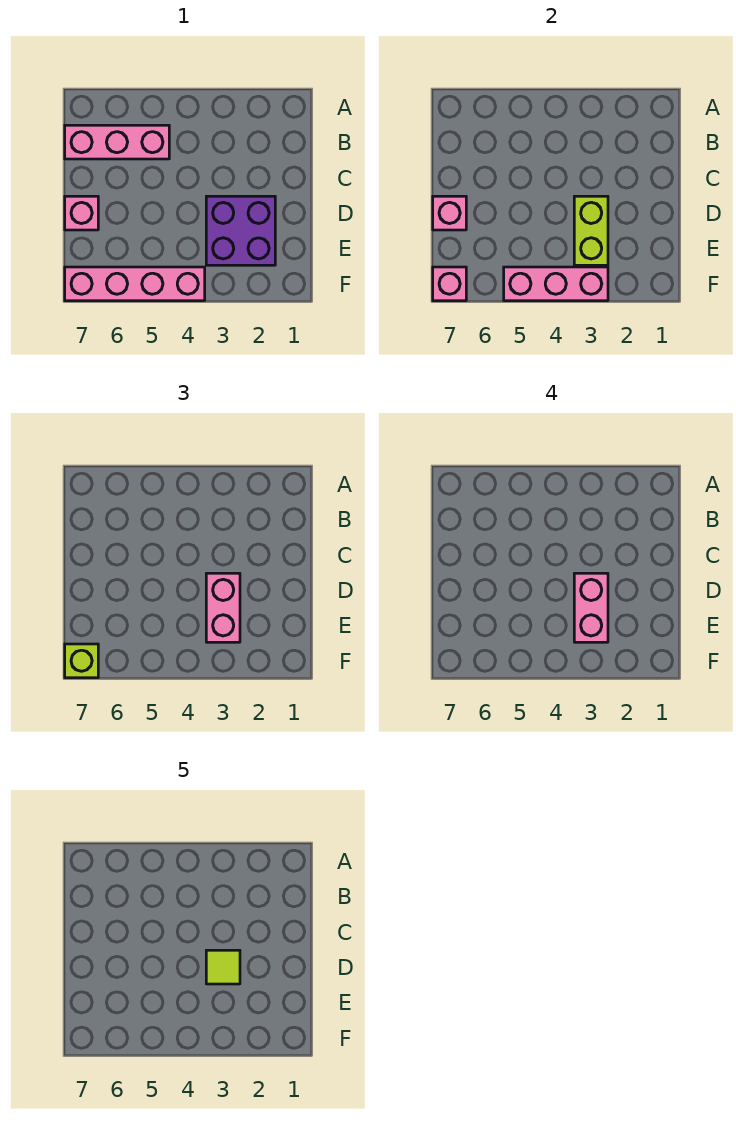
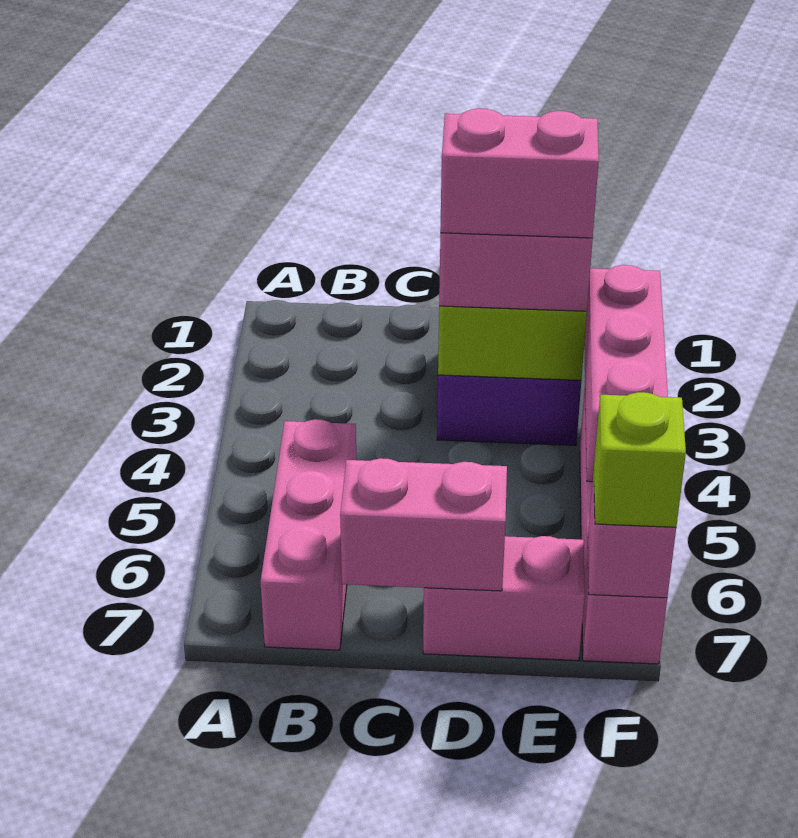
lime 1x1 tile [206,950,240,984] -> none
pink 1x1 brick [65,196,98,230] -> pink 1x2 brick [423,536,585,660]
pink 1x1 brick [433,196,466,230] -> pink 1x2 brick [340,458,507,591]

